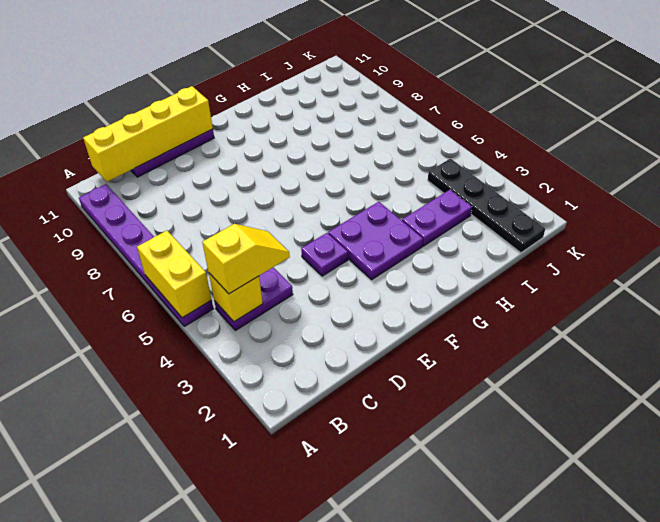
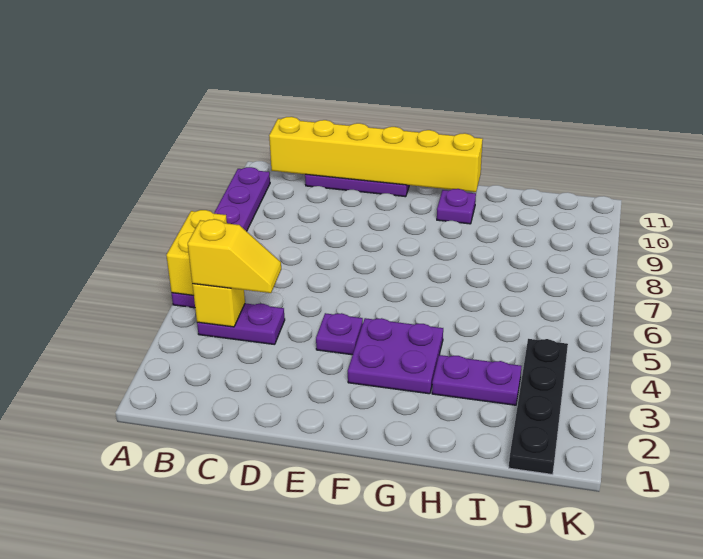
yellow 1x4 brick [83,86,213,182] -> yellow 1x6 brick [269,117,483,192]
none -> purple 1x1 plate [437,189,476,224]

